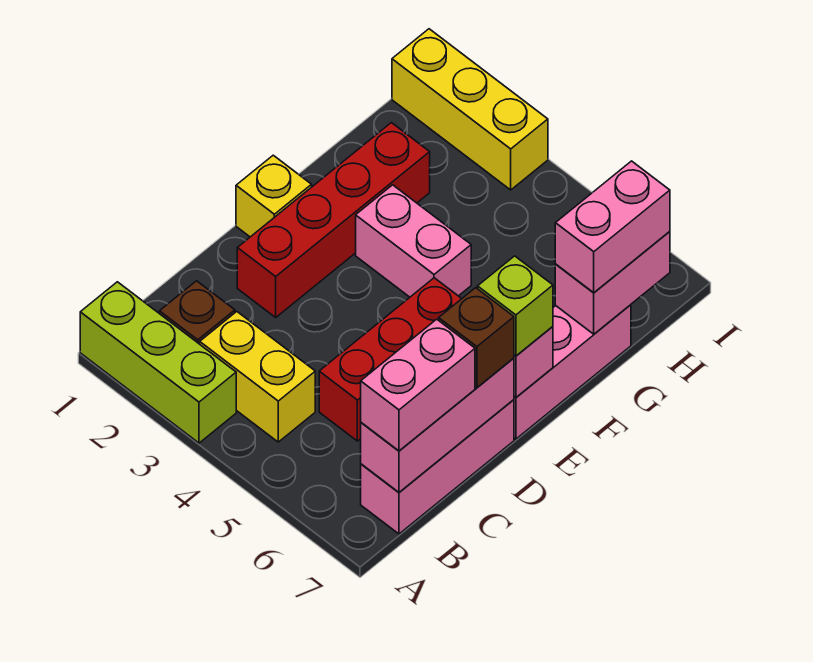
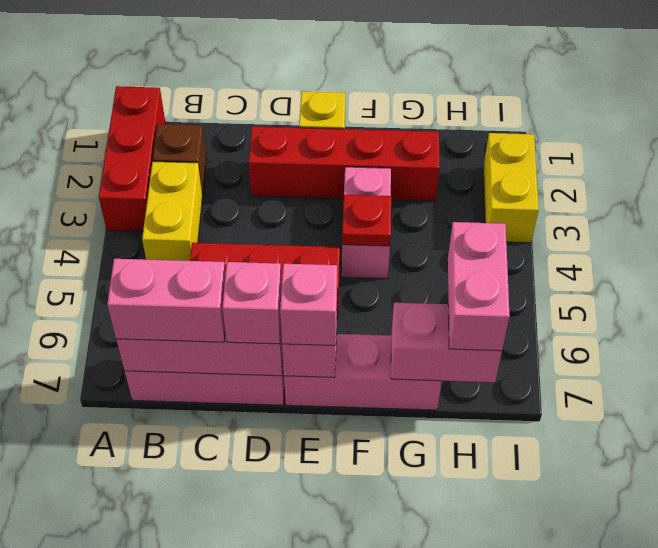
lime 1x3 brick [80,282,236,443] -> red 1x3 brick [99,86,165,231]
brown 1x1 brick [439,288,514,388] -> pink 1x1 brick [223,262,282,344]
lime 1x1 brick [478,256,553,356] -> pink 1x1 brick [280,264,337,346]
none -> red 1x1 plate [342,195,391,246]
pink 1x2 brick [555,161,670,293] -> pink 1x2 brick turned to [448,222,510,351]
yellow 1x3 brick [392,29,548,190] -> yellow 1x2 brick [483,133,539,243]

